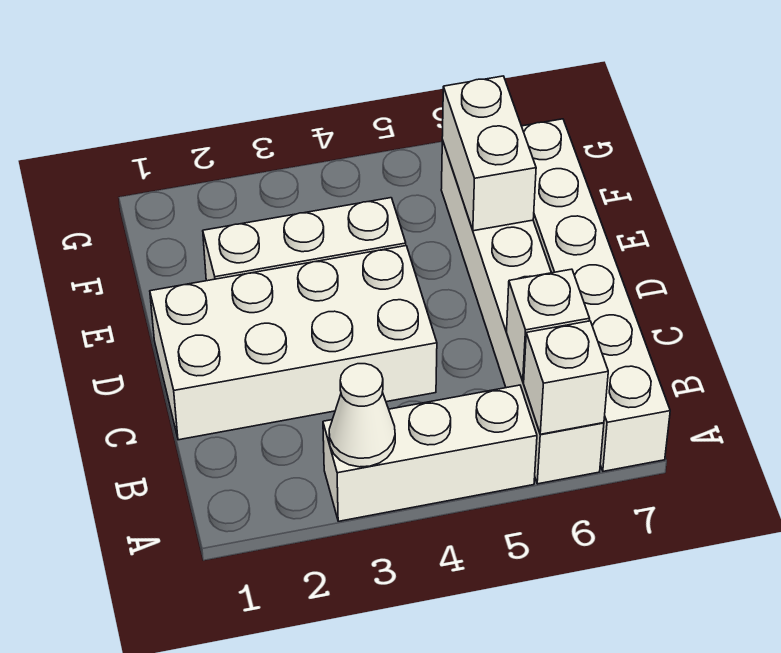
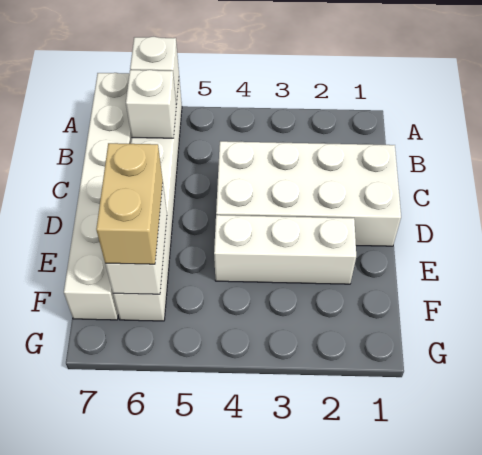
white 1x3 brick [323,385,537,521] -> none
white 1x1 cone [329,364,395,467] -> none
none -> tan 1x2 brick [96,143,163,264]

